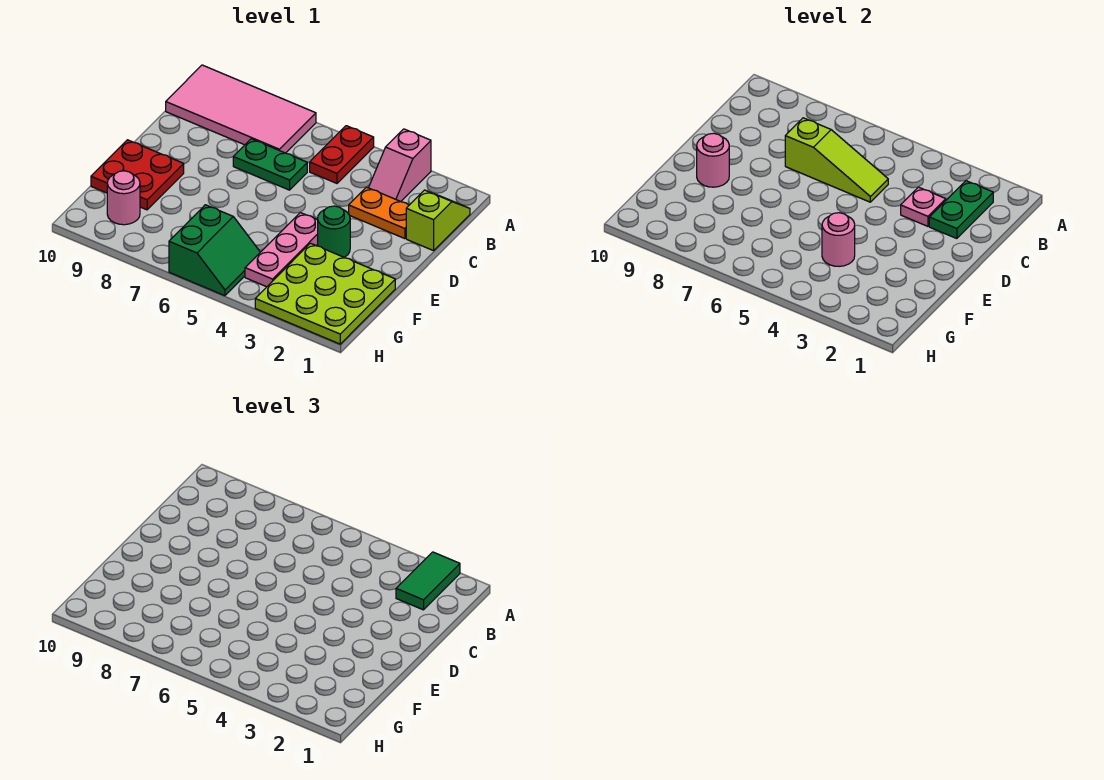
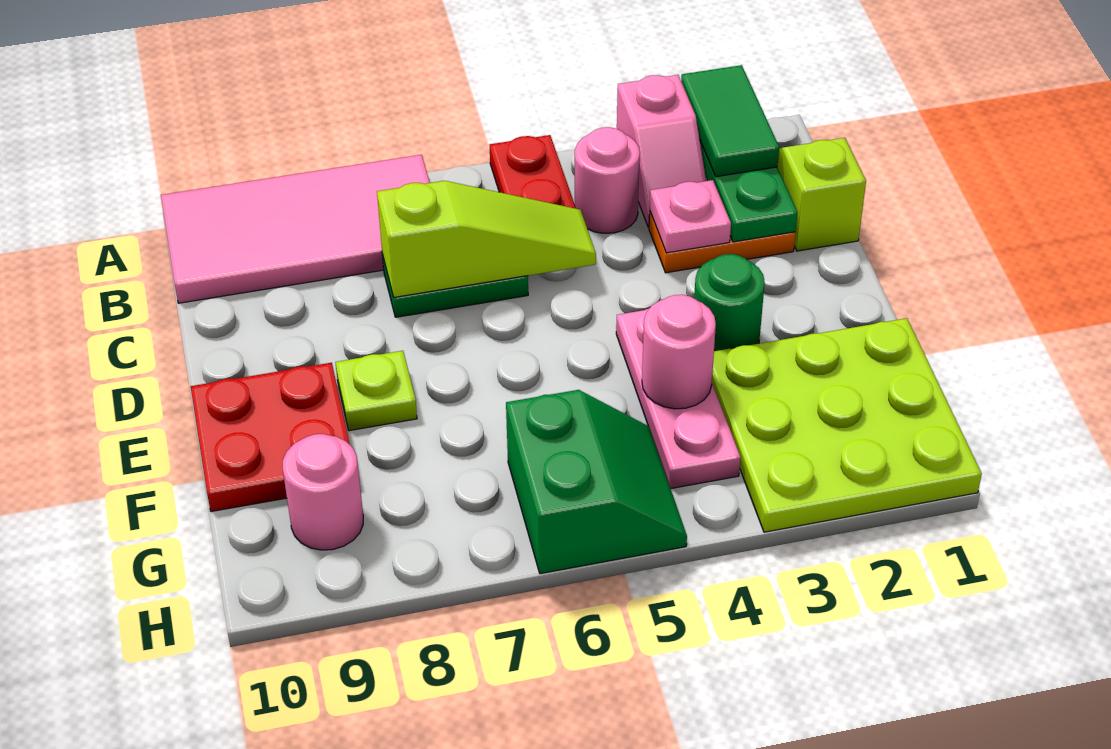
none -> lime 1x1 plate [335,351,417,431]
pink 1x1 round brick [697,133,729,187] -> pink 1x1 round brick moved to [575,127,640,233]

